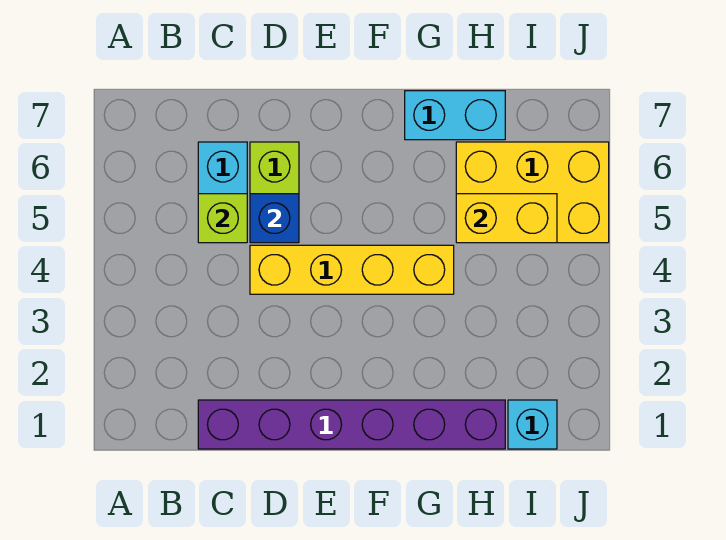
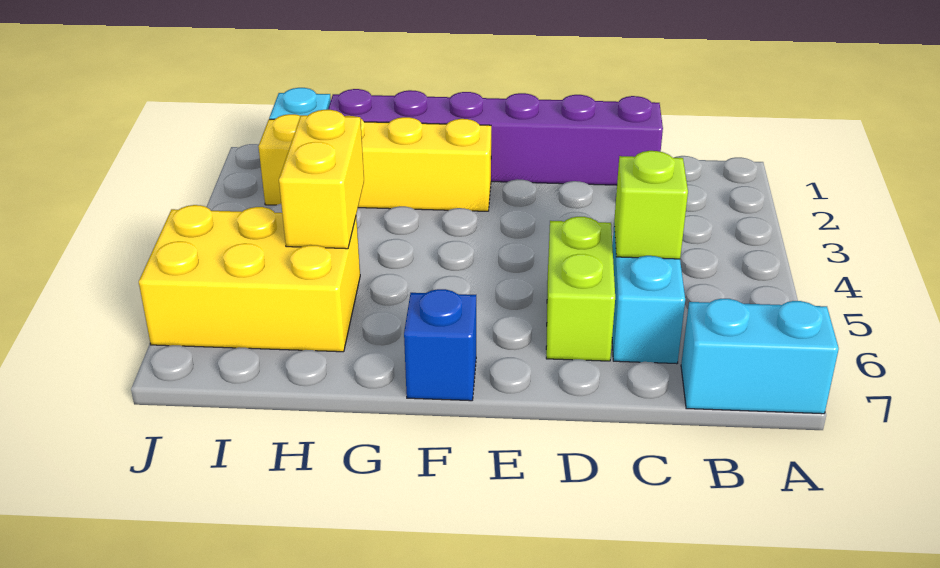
yellow 1x4 brick [250,245,454,294] -> yellow 1x4 brick moved to [258,114,491,211]
blue 1x1 brick [250,194,299,243] -> blue 1x1 brick moved to [404,289,476,401]
cyan 1x2 brick [405,91,505,140] -> cyan 1x2 brick moved to [681,299,839,414]
yellow 1x2 brick [456,194,557,243] -> yellow 1x2 brick turned to [279,110,364,249]

